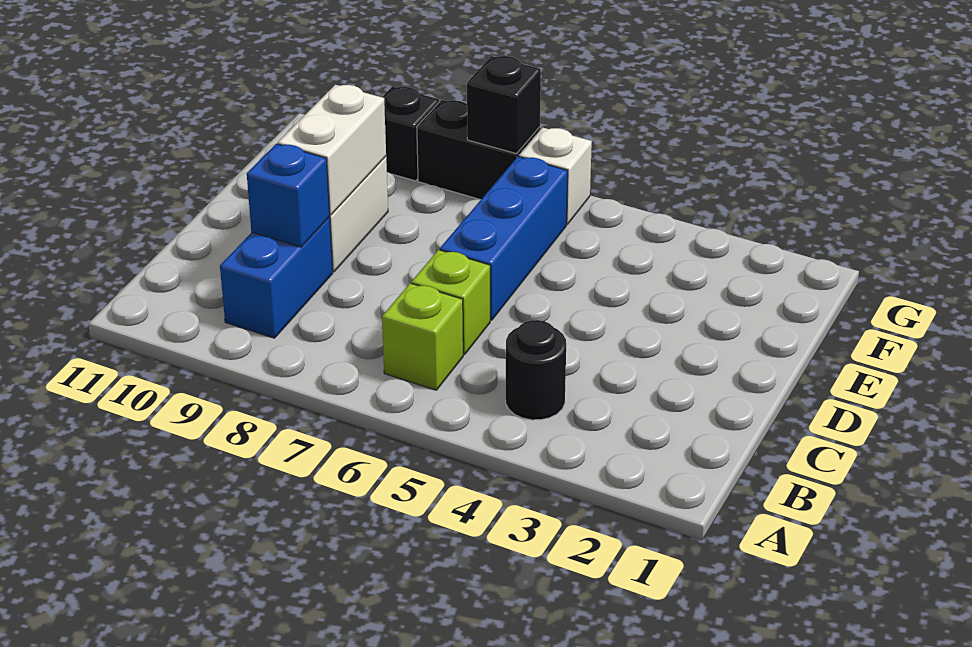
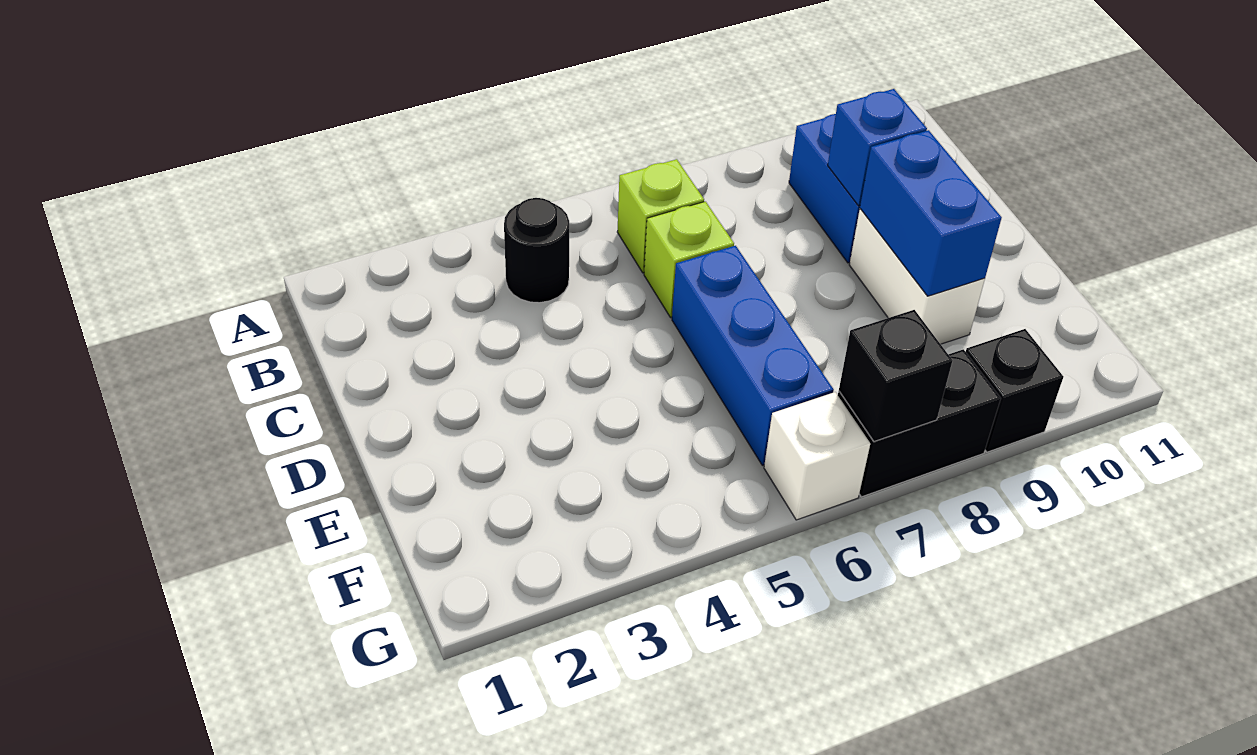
white 1x2 brick [278,85,386,215] -> blue 1x2 brick [860,130,1002,296]

